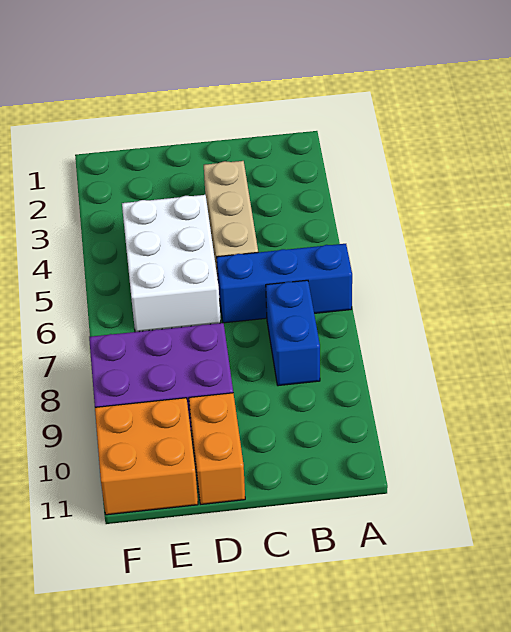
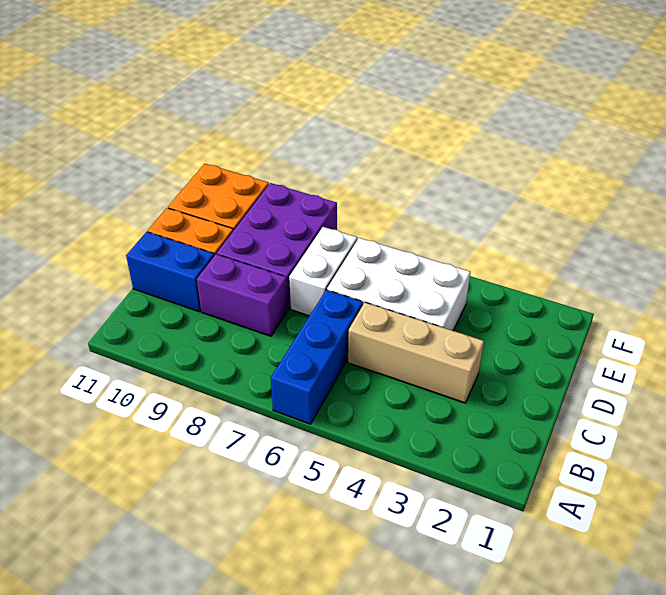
blue 1x2 brick [266,280,320,386] -> blue 1x2 brick moved to [126,232,214,312]
none -> purple 1x2 brick [197,254,288,336]
none -> white 1x2 brick [289,227,357,316]

